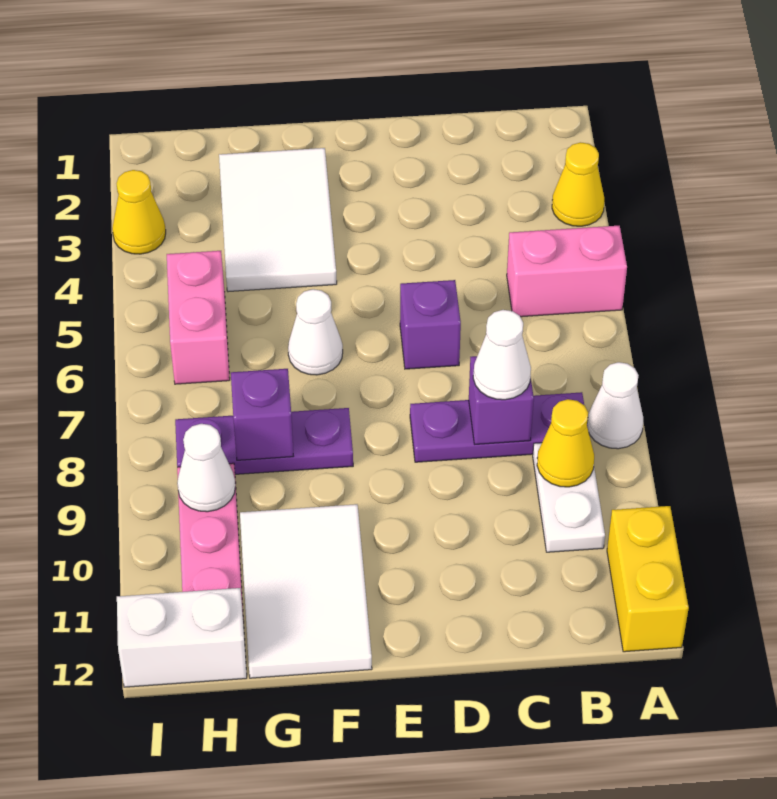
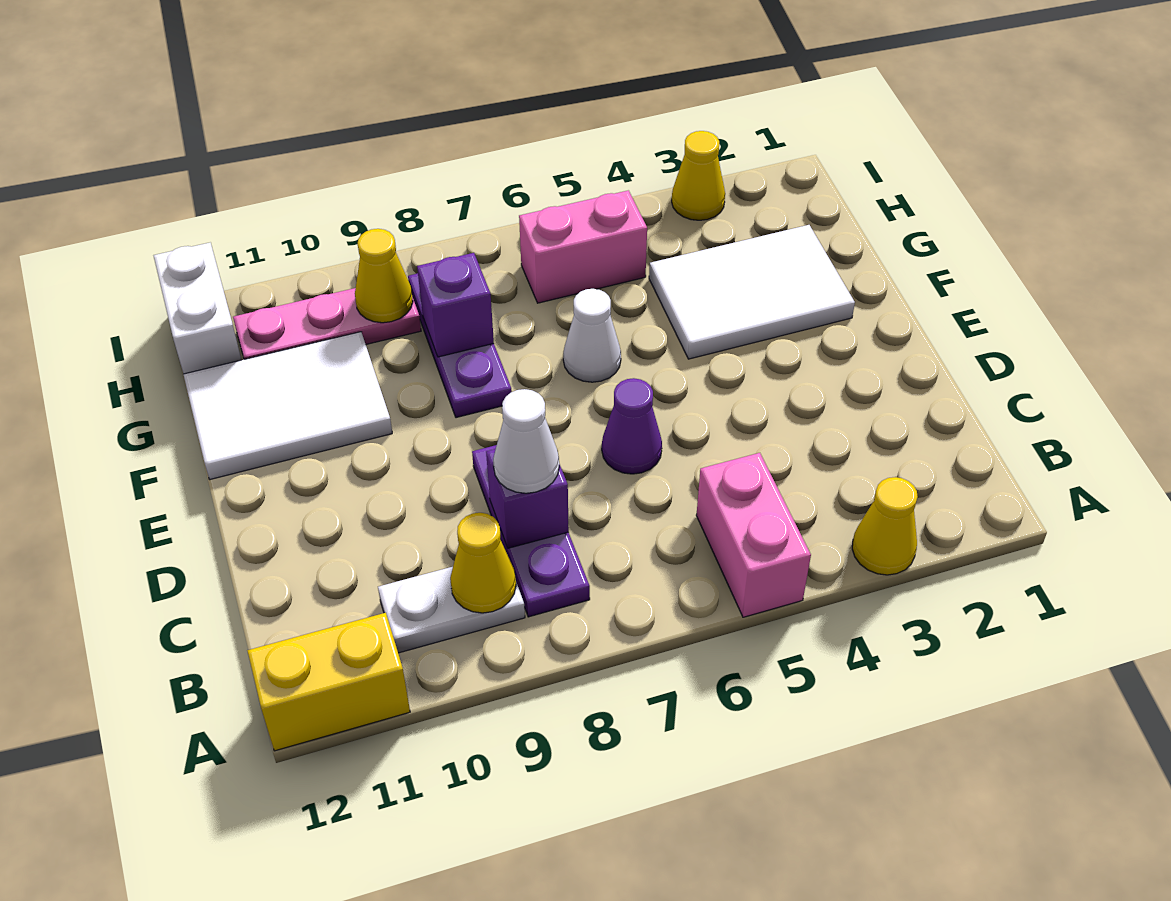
white 1x1 cone [587,362,643,449] -> none
purple 1x1 brick [400,280,461,369] -> purple 1x1 cone [602,378,662,474]
white 1x1 cone [177,424,235,512] -> yellow 1x1 cone [355,229,413,323]

